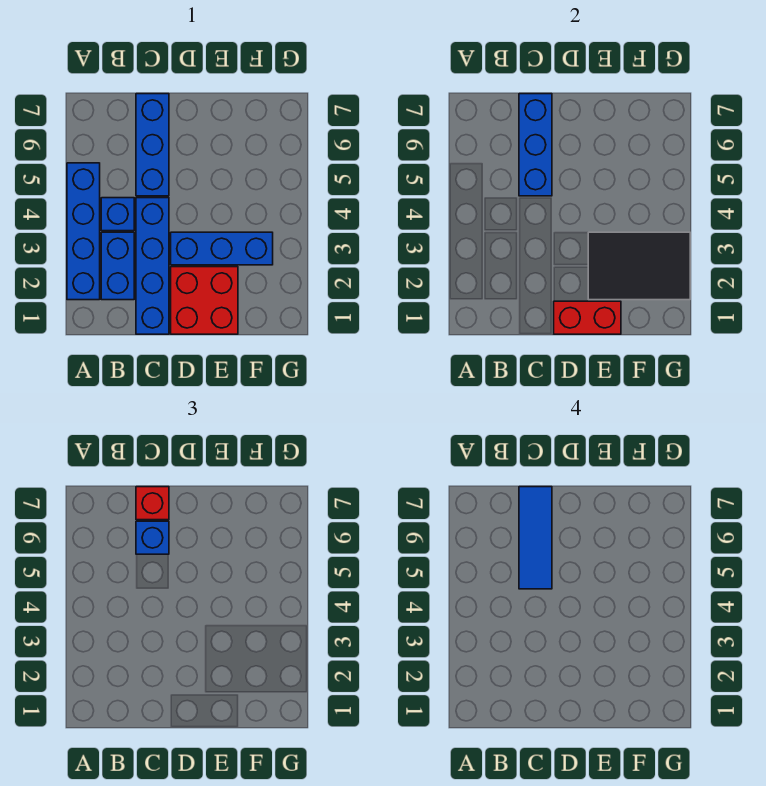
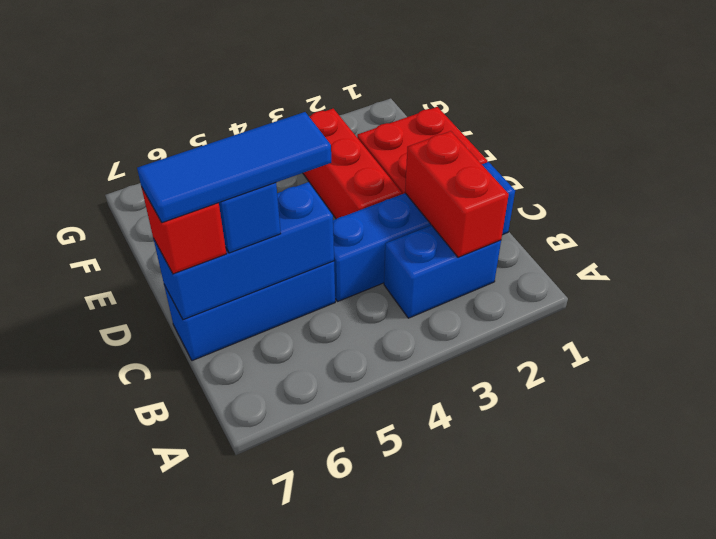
blue 1x4 brick [67,163,100,300] -> none
blue 1x1 brick [101,198,134,231] -> none
red 1x2 brick [554,301,621,334] -> red 1x2 brick moved to [405,131,509,258]
blue 1x3 brick [171,232,273,265] -> red 1x3 brick [303,109,402,219]
black 2x3 tile [588,232,690,300] -> none

